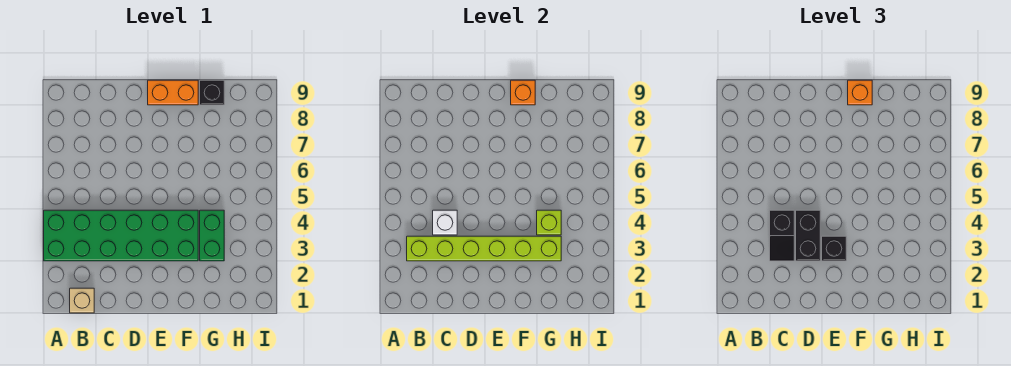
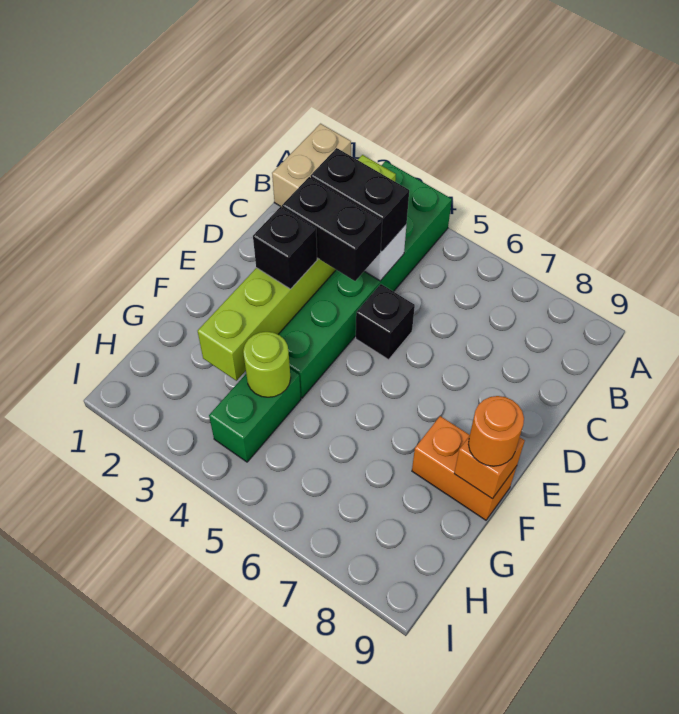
tan 1x1 brick [70,288,94,313] -> tan 1x2 brick [272,124,351,207]
black 1x2 slope [770,210,794,261] -> black 1x2 brick [310,148,409,251]
orange 1x2 brick [148,80,198,105] -> orange 1x2 brick turned to [412,416,517,520]
orange 1x1 brick [848,80,872,105] -> orange 1x1 round brick [468,396,524,466]
green 1x2 brick [200,210,224,261] -> green 1x2 brick turned to [209,369,301,462]
lime 1x1 brick [537,210,561,235] -> lime 1x1 round brick [243,332,291,397]
black 1x1 brick [200,80,224,105] -> black 1x1 brick moved to [356,284,415,360]

